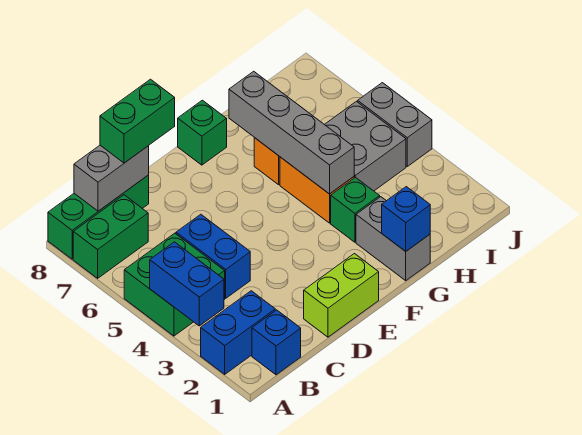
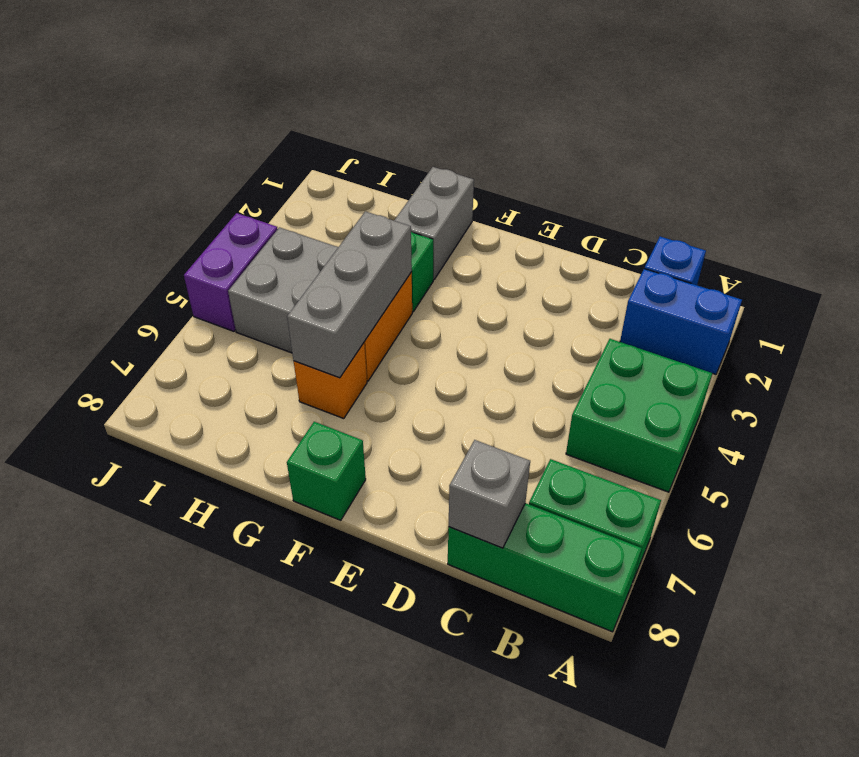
blue 1x2 brick [150,242,224,326] -> none
grey 1x2 brick [74,145,149,211] -> grey 1x1 brick [449,440,530,548]
blue 1x2 brick [176,214,250,298] -> none
green 1x2 brick [100,79,175,163] -> none
lime 1x2 brick [304,254,379,337] -> none
blue 1x1 brick [382,187,430,251] -> none
grey 1x4 brick [229,71,354,194] -> grey 1x3 brick [287,211,412,378]
grey 1x2 brick [358,83,432,166] -> purple 1x2 brick [184,213,278,331]

